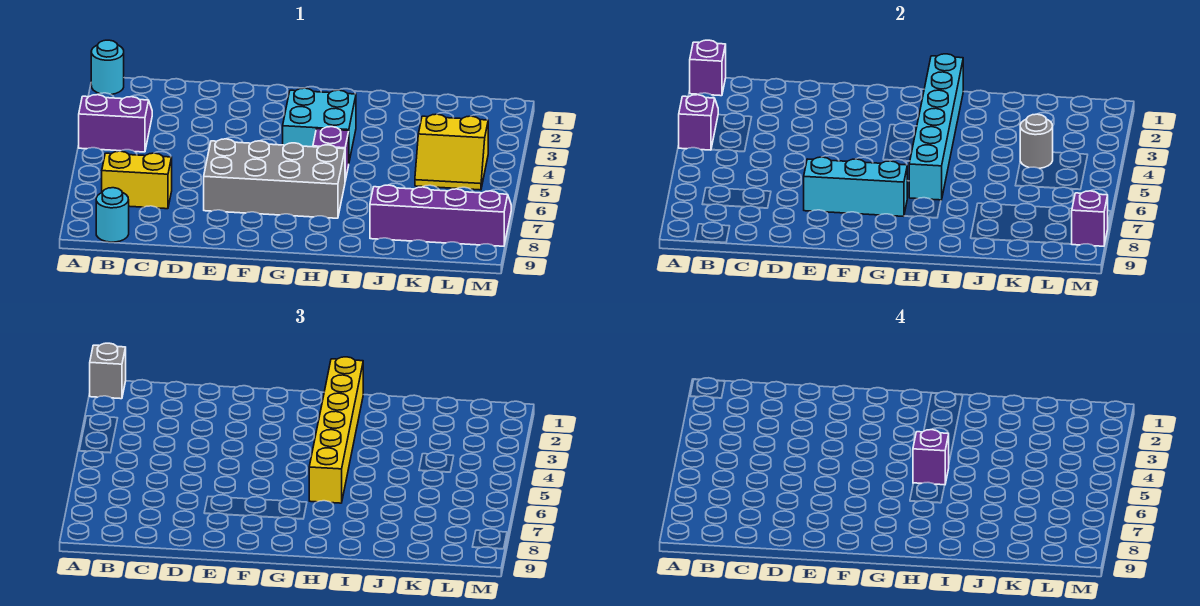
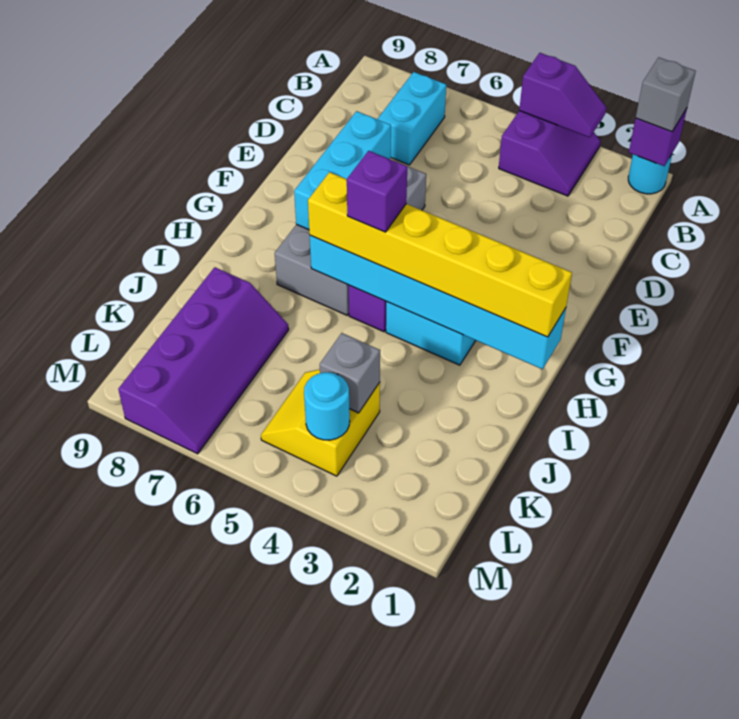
yellow 1x2 brick [102,151,172,209] -> cyan 1x2 brick [378,72,446,165]
cyan 1x1 round brick [96,188,129,242] -> cyan 1x1 round brick moved to [304,372,350,440]
grey 1x1 round brick [1020,114,1053,168] -> grey 1x1 brick [320,333,380,413]
purple 1x1 brick [1072,191,1108,246] -> none

